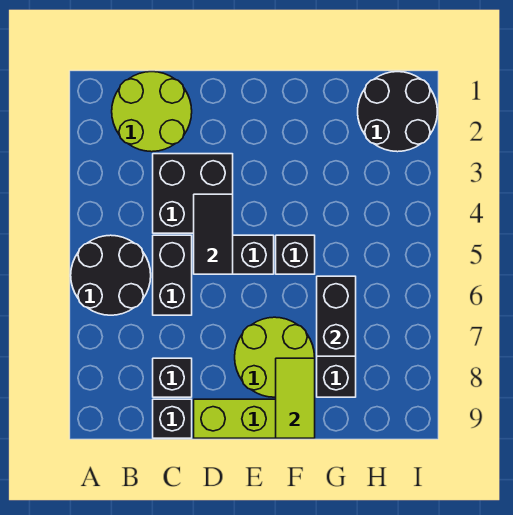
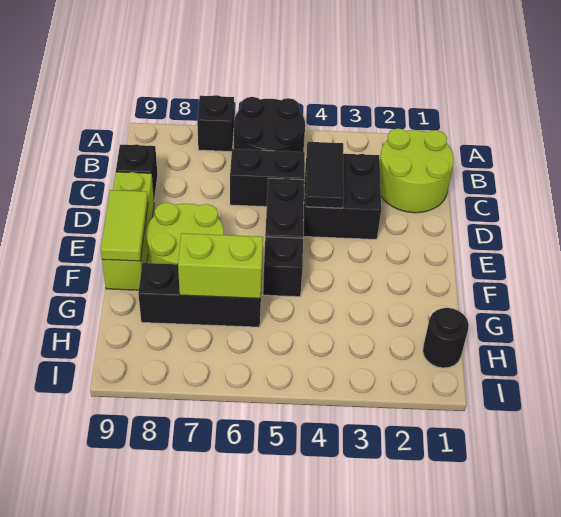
black 1x1 brick [153,358,192,397] -> black 1x1 brick moved to [197,95,234,152]
black 1x2 tile [194,194,233,274] -> black 1x2 tile turned to [306,142,344,208]
lime 1x2 tile [276,358,315,438] -> lime 1x2 tile turned to [101,190,148,261]
black 1x2 brick [317,276,356,356] -> lime 1x2 brick [178,233,263,298]
black 2x2 round brick [358,72,437,152] -> black 1x1 round brick [423,308,469,368]

